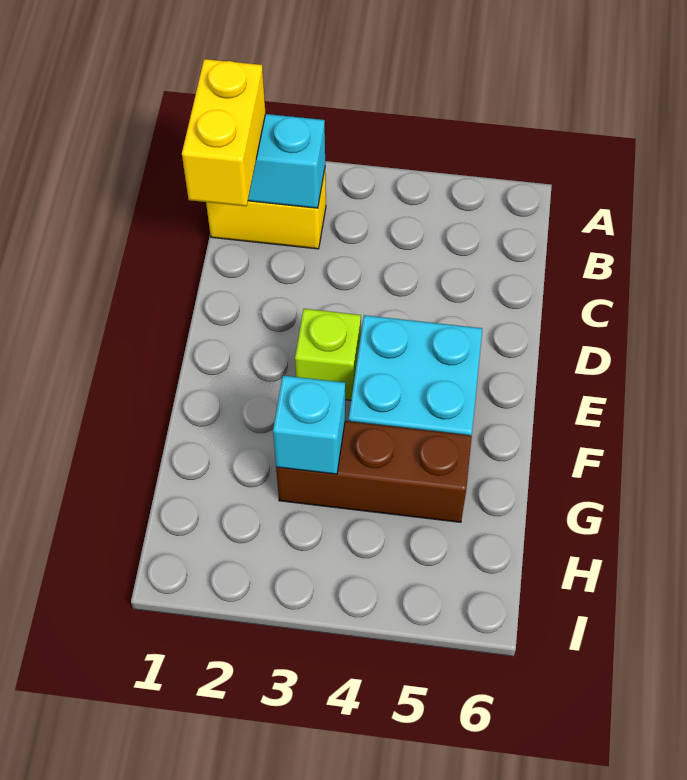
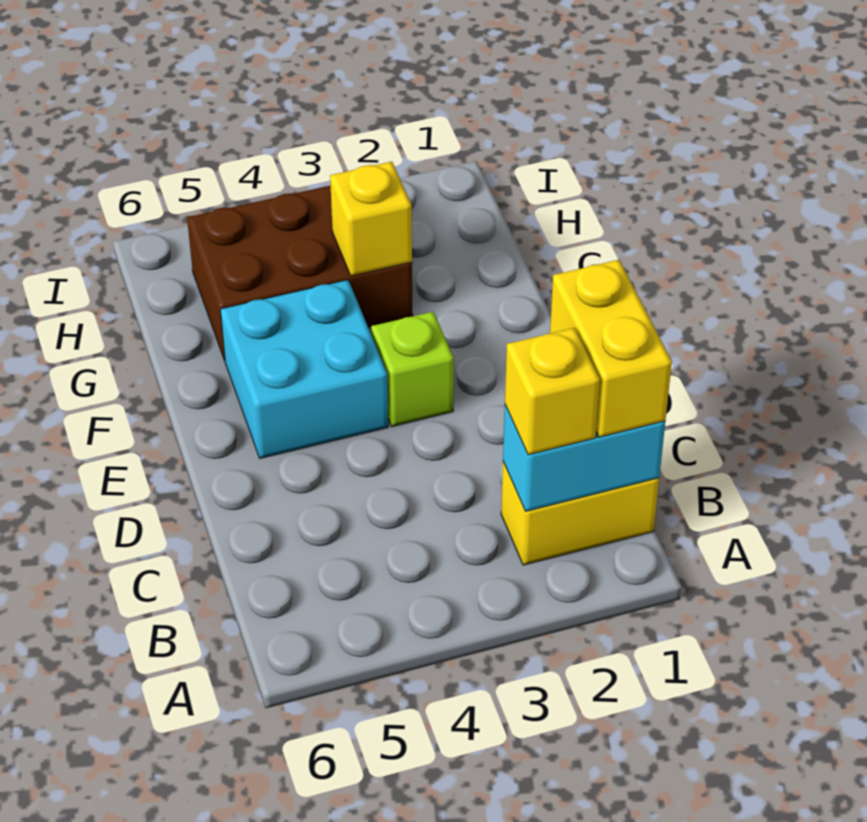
none -> yellow 1x1 brick [505,328,600,455]
brown 1x3 brick [276,421,472,522] -> brown 2x3 brick [187,186,413,360]
cyan 1x1 brick [273,376,345,474] -> yellow 1x1 brick [330,162,412,276]

